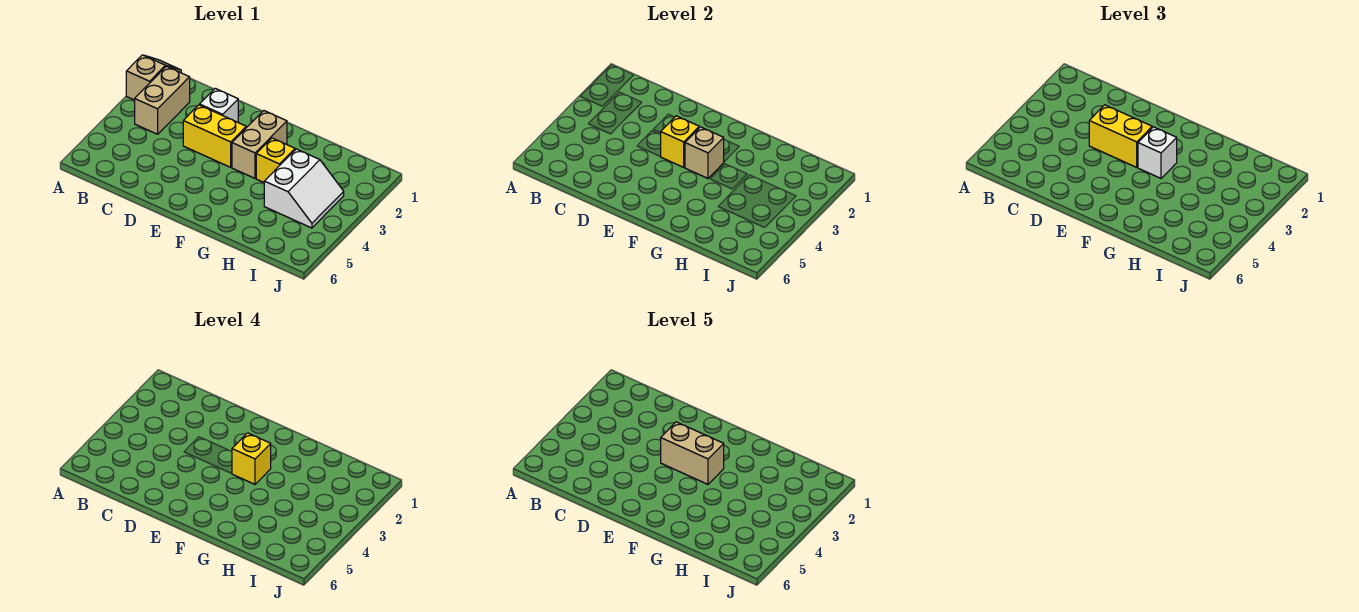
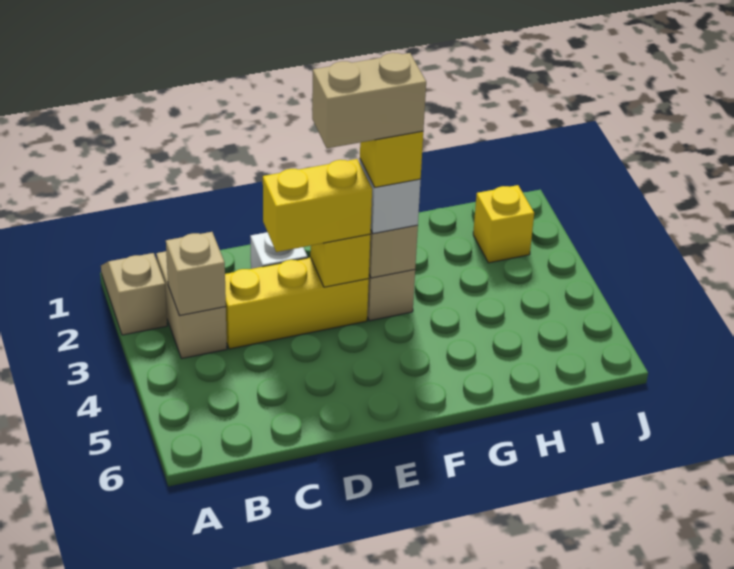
none -> tan 1x1 brick [166,232,226,316]
yellow 1x2 brick [183,105,246,167] -> yellow 1x3 brick [225,258,369,349]
yellow 1x1 brick [256,138,295,182] -> yellow 1x1 brick moved to [473,185,534,263]
white 2x2 slope [264,149,344,228] -> none

